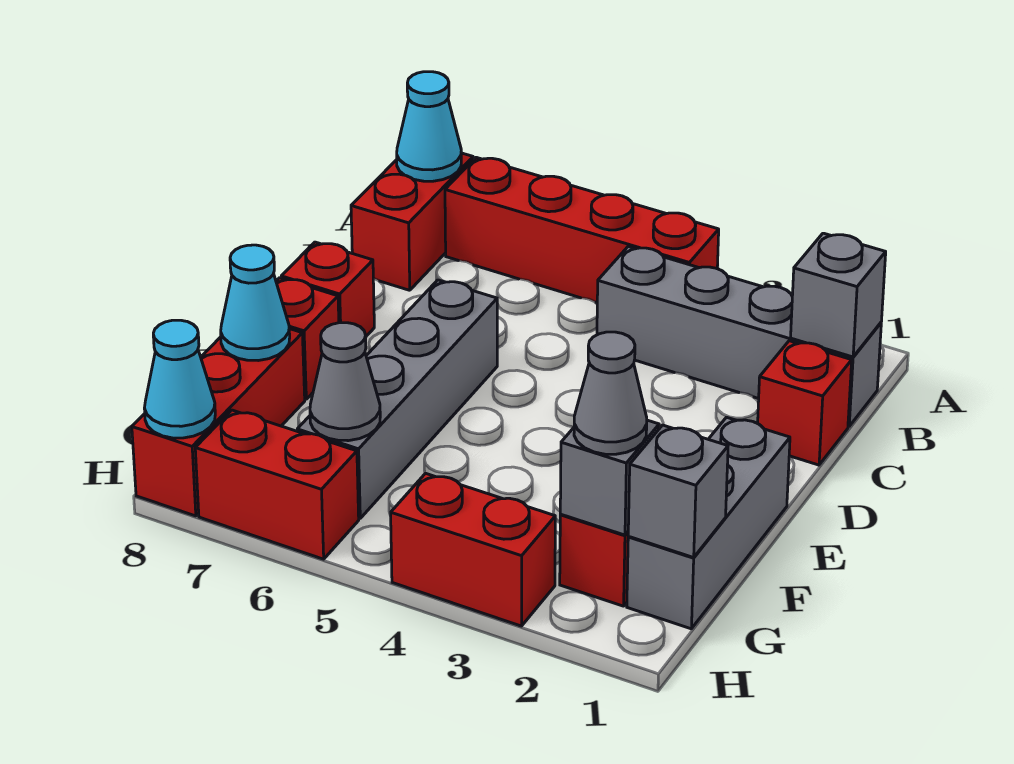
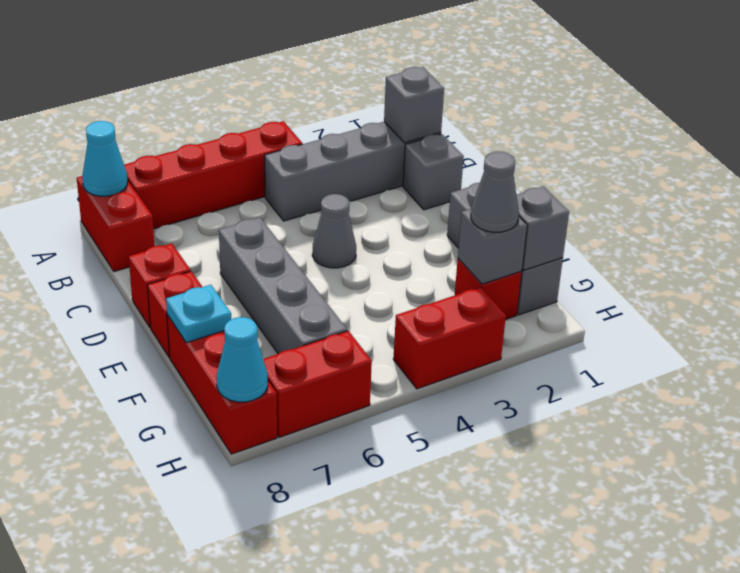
red 1x1 brick [758,341,852,465] -> grey 1x1 brick [403,134,464,210]
cyan 1x1 cone [221,245,290,361] -> cyan 1x1 plate [166,285,231,343]
grey 1x1 cone [310,323,380,441] -> grey 1x1 cone moved to [312,194,356,268]

